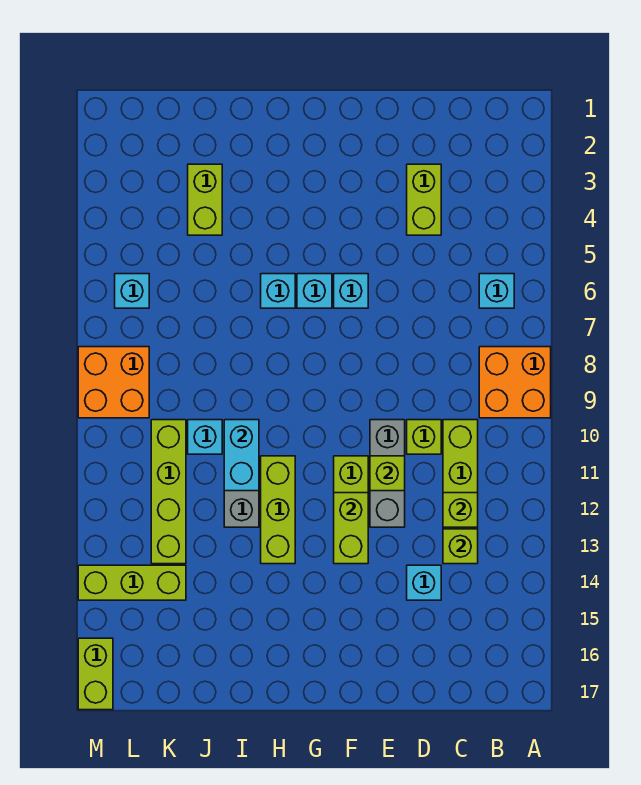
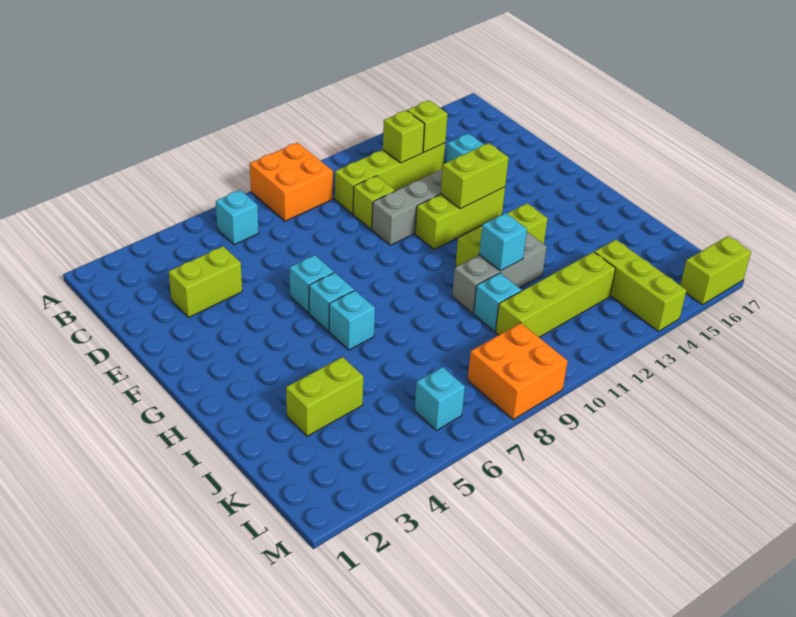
lime 1x1 brick [370,456,405,491] -> none
cyan 1x2 brick [224,420,259,491] -> cyan 1x1 brick [479,213,527,271]

